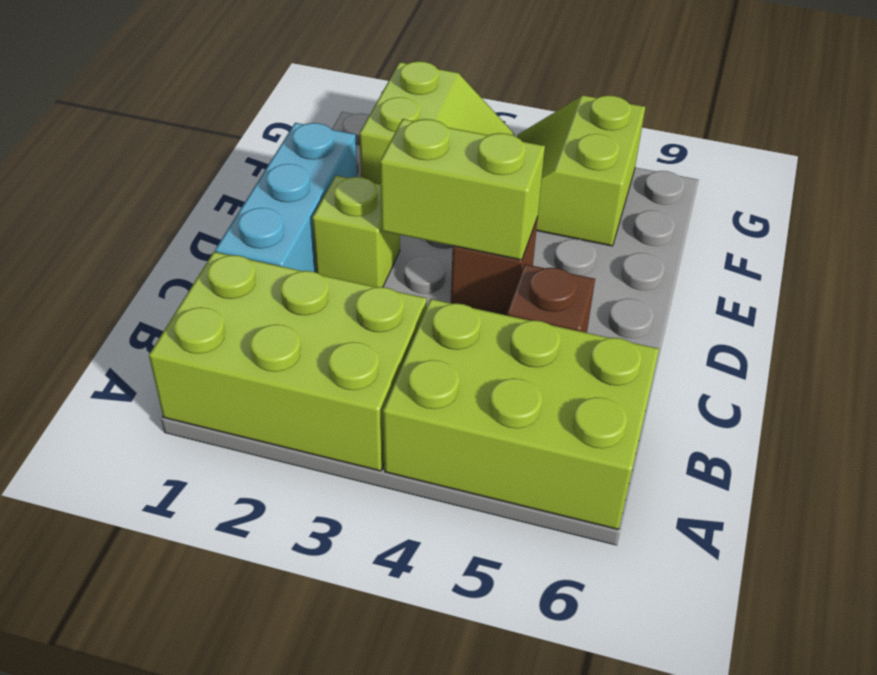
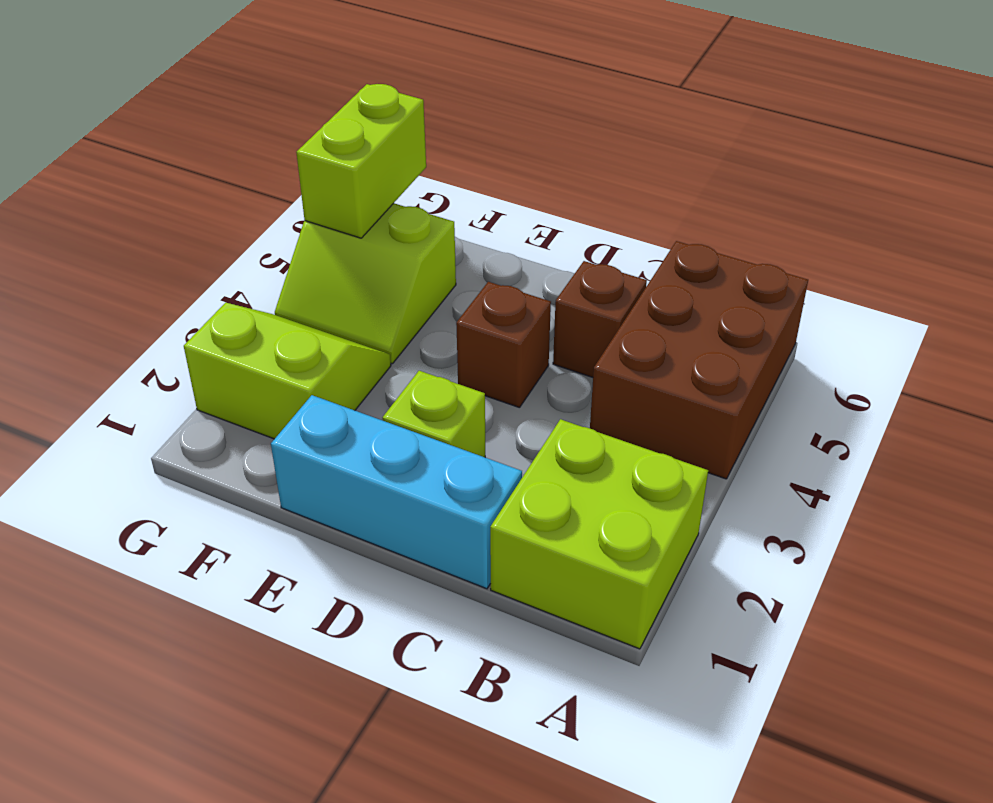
lime 2x3 brick [149,252,427,471] -> lime 2x2 brick [490,419,708,649]
lime 2x3 brick [383,299,659,530] -> brown 2x3 brick [590,241,808,479]
lime 1x2 brick [380,119,545,260] -> lime 1x2 brick moved to [296,84,426,238]

